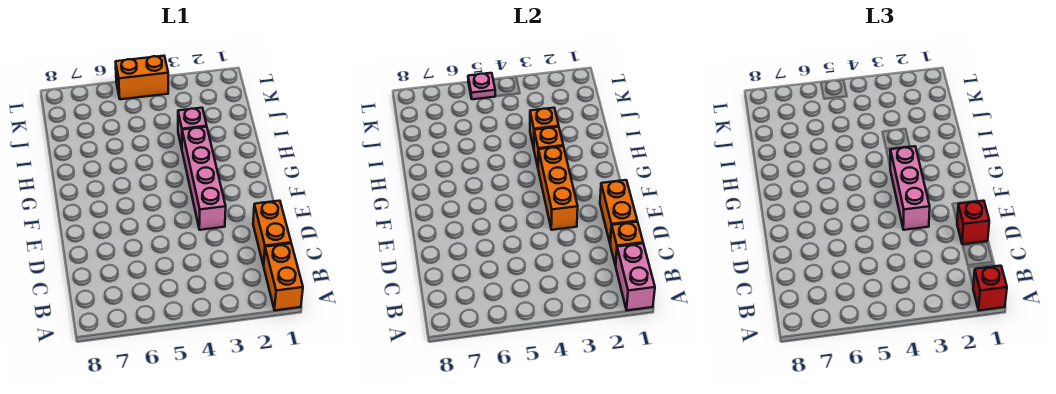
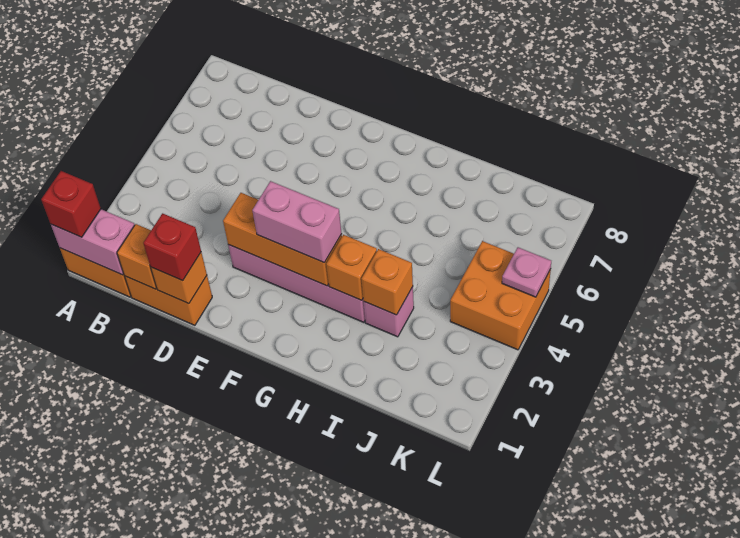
orange 1x2 brick [600,180,637,242] -> orange 1x1 brick [151,252,207,304]
pink 1x3 brick [890,146,930,230] -> pink 1x2 brick [252,181,342,263]
orange 1x2 brick [116,56,168,99] -> orange 2x2 brick [450,241,551,350]

